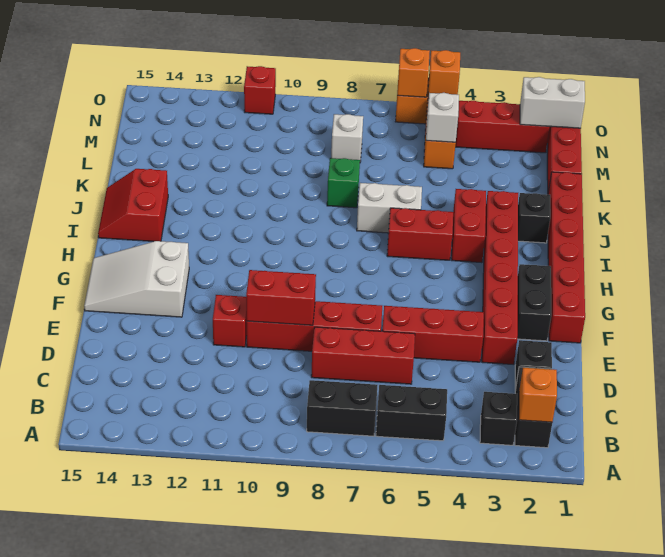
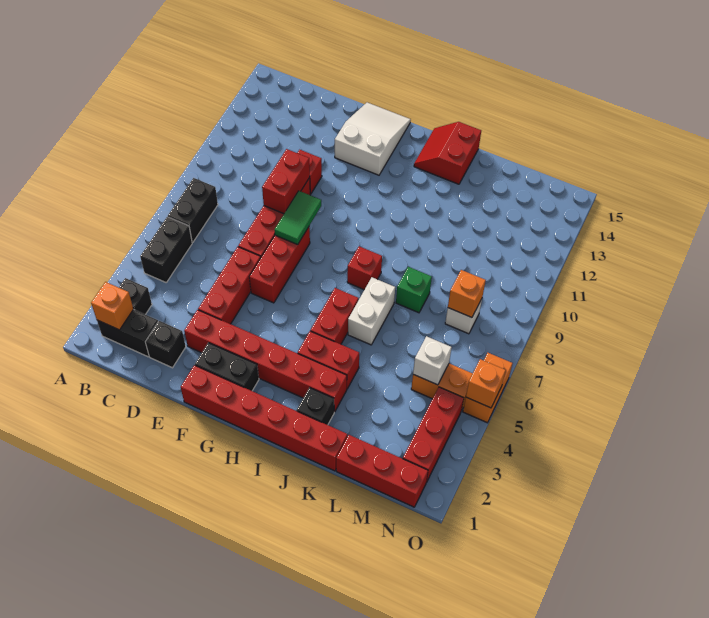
red 1x3 brick [311,327,415,384] -> red 1x3 brick moved to [249,227,310,303]
none -> green 1x2 tile [275,191,321,245]
red 2x2 slope [98,169,168,242] -> red 2x2 slope turned to [414,122,481,184]
white 1x2 brick [520,77,585,128] -> none
orange 1x1 brick [397,48,430,97] -> orange 1x1 brick moved to [448,270,486,318]
red 1x1 brick [244,66,276,114] -> red 1x1 brick moved to [347,246,382,290]

